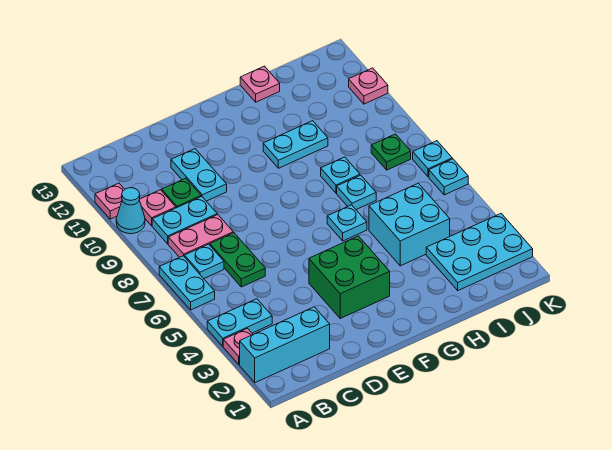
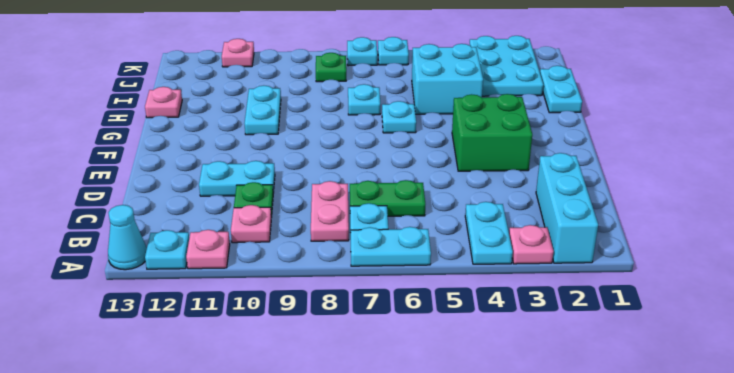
cyan 1x1 cone [116,188,145,234] -> cyan 1x1 cone moved to [108,205,147,270]
cyan 1x2 plate [152,197,217,244] -> cyan 1x2 plate moved to [540,66,582,113]
cyan 1x1 plate [321,157,360,193] -> cyan 1x1 plate moved to [145,230,189,269]

